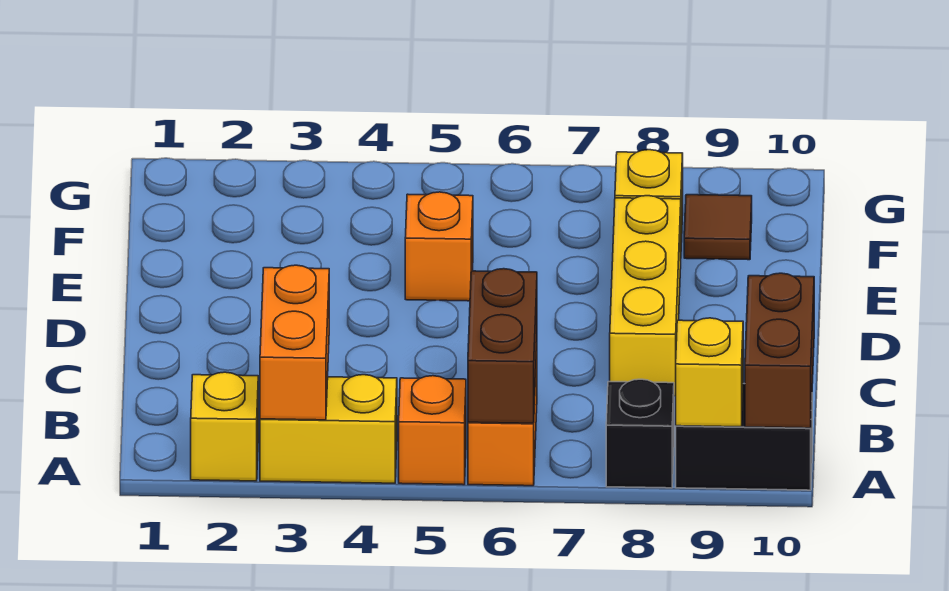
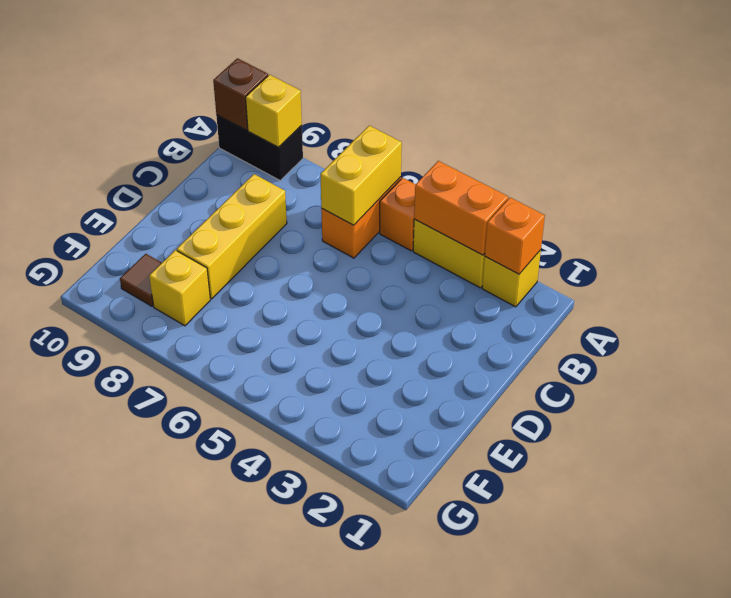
orange 1x2 brick [260,265,329,420] -> orange 1x2 brick turned to [414,161,508,255]
brown 1x2 brick [468,269,537,423] -> yellow 1x2 brick [320,126,402,225]
black 1x1 brick [606,379,674,488] -> none
brown 1x2 brick [745,273,814,428] -> brown 1x1 brick [213,58,268,130]
orange 1x1 brick [405,192,473,301] -> orange 1x1 brick moved to [485,198,545,274]

